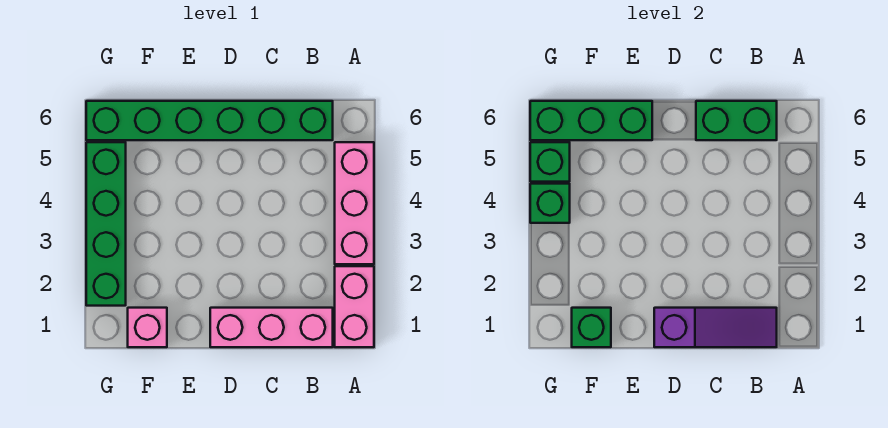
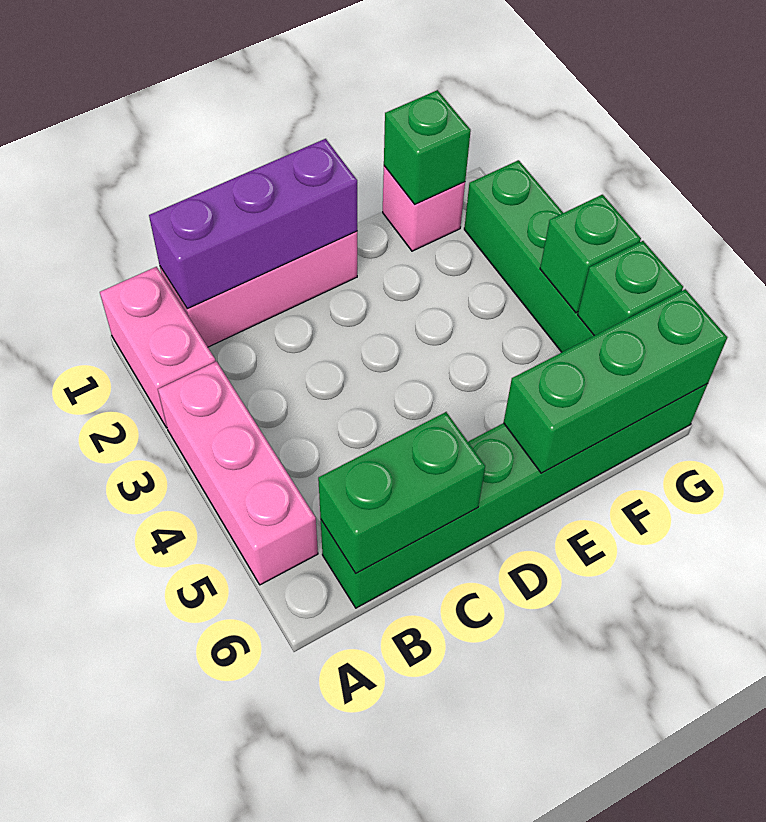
purple 1x3 slope [654,308,777,347] -> purple 1x3 brick [149,139,357,309]

